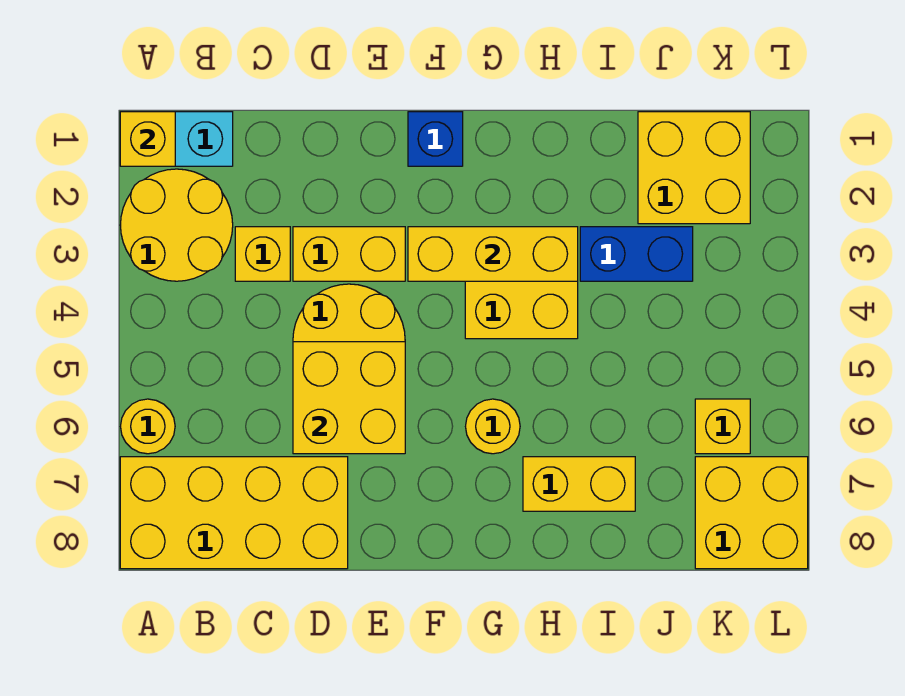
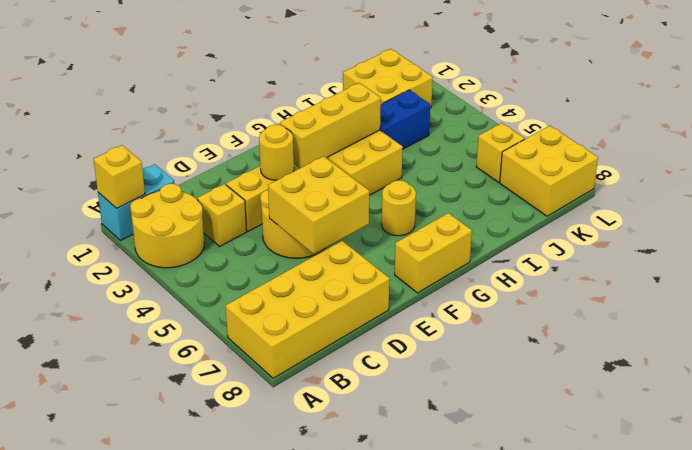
yellow 1x1 round brick [121,399,175,454] -> yellow 1x1 round brick moved to [259,125,294,180]
blue 1x1 brick [408,112,463,166] -> none
yellow 1x2 brick [523,457,635,511] -> yellow 1x2 brick moved to [395,213,472,293]

